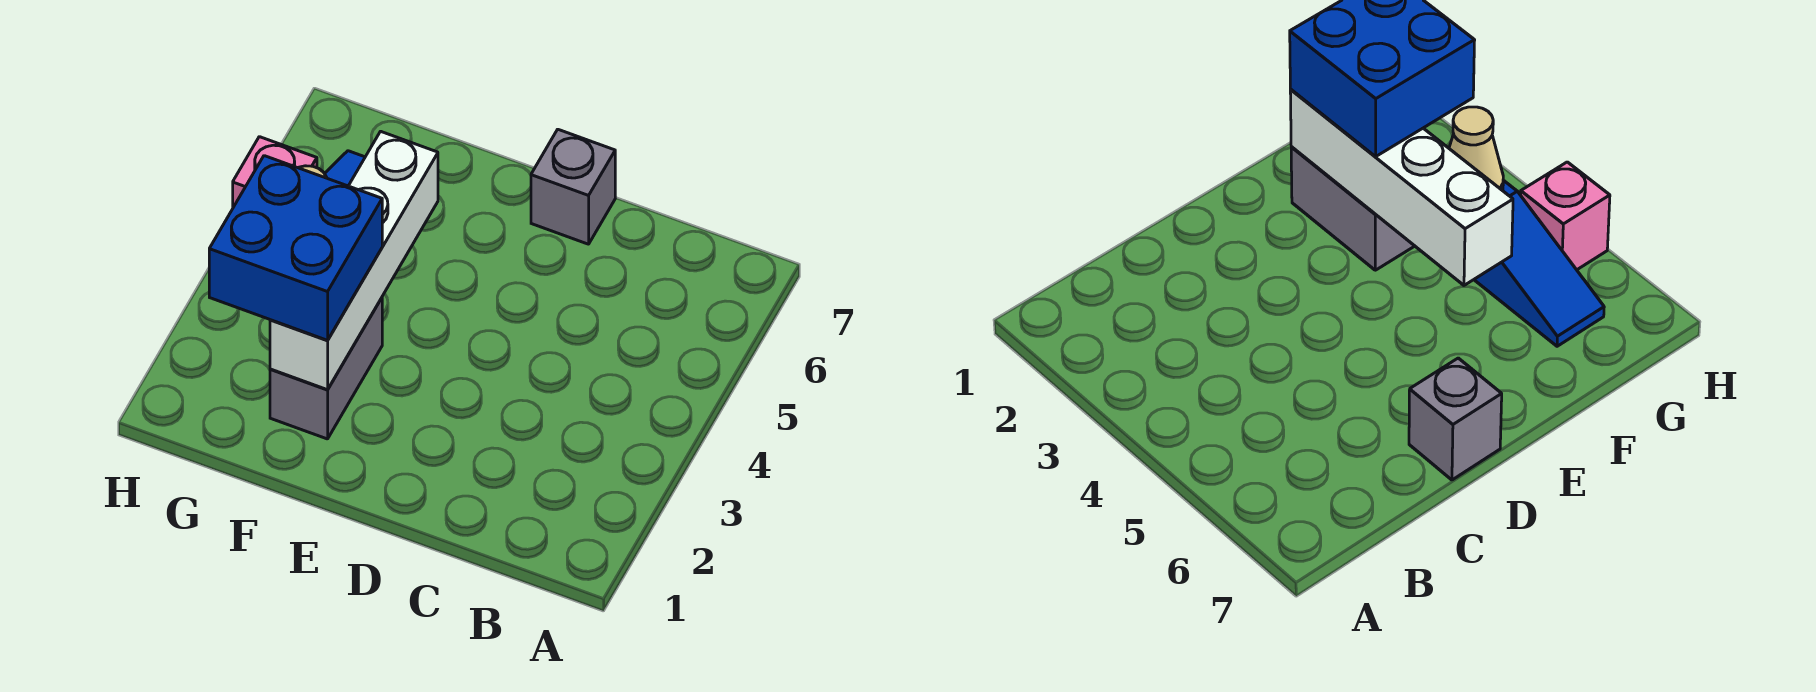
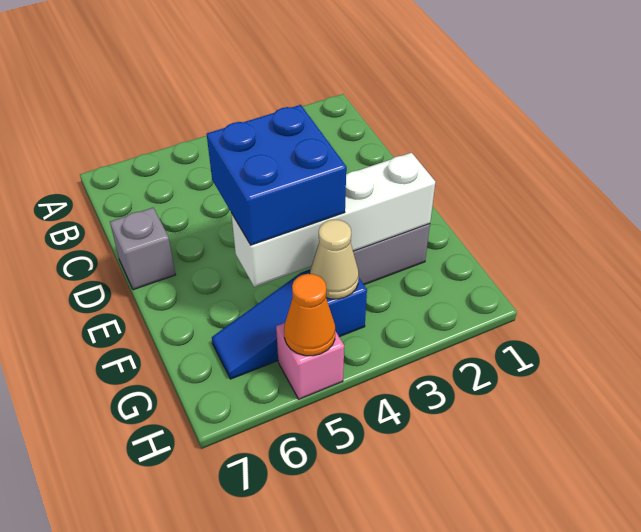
blue 2x2 brick [209,156,382,340] -> blue 2x2 brick moved to [207,105,346,245]
none -> orange 1x1 cone [284,274,335,356]

